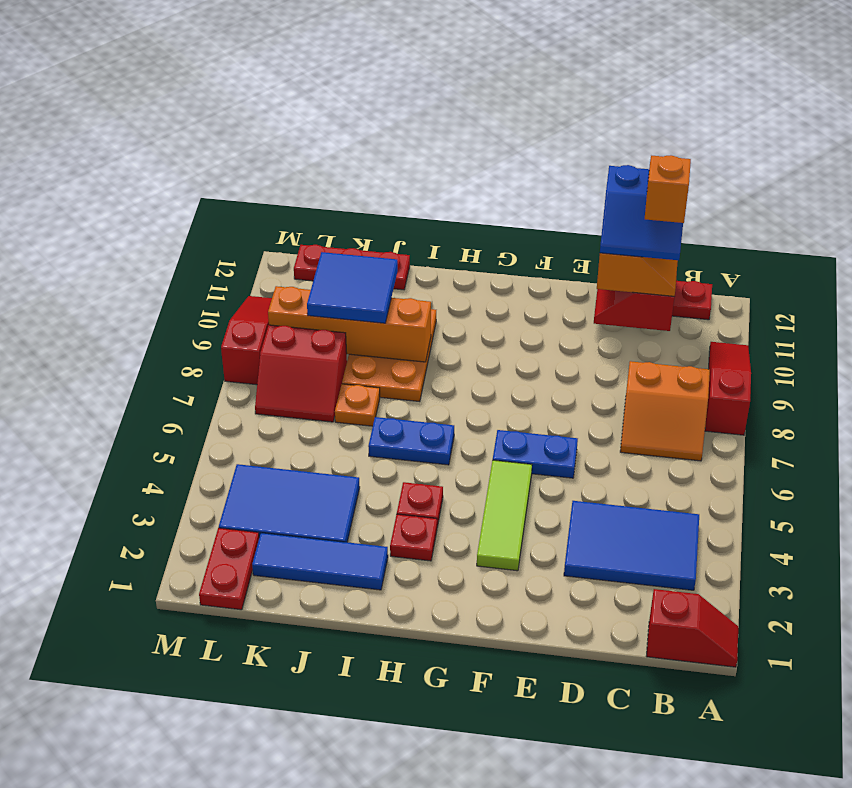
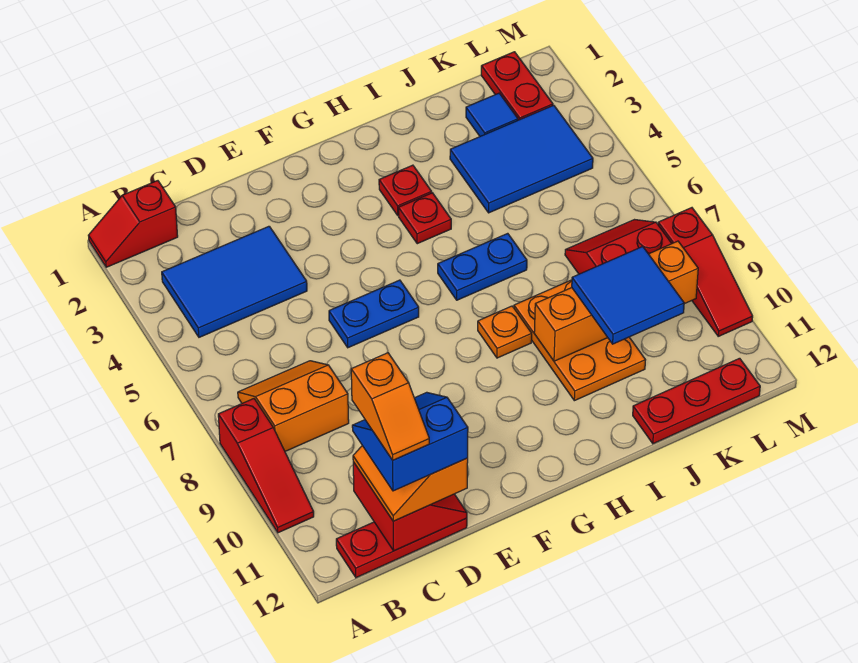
lime 1x3 tile [477,460,532,571] -> none
blue 1x3 tile [252,533,388,590] -> blue 1x1 tile [466,93,518,136]
orange 1x1 plate [335,384,380,426] -> orange 1x1 plate moved to [478,306,532,358]

